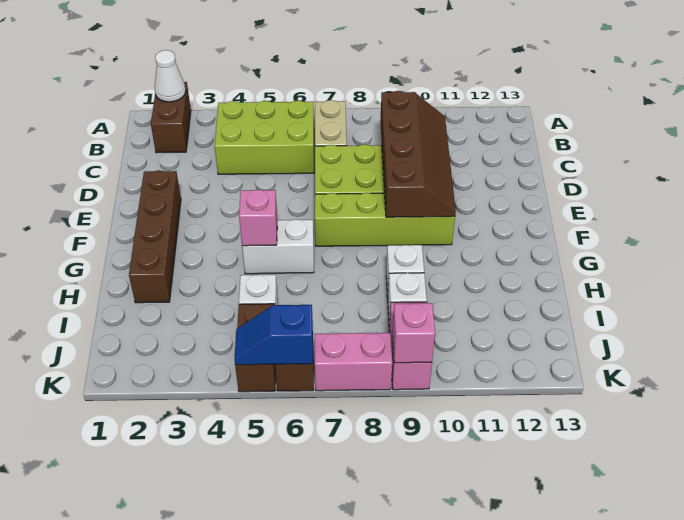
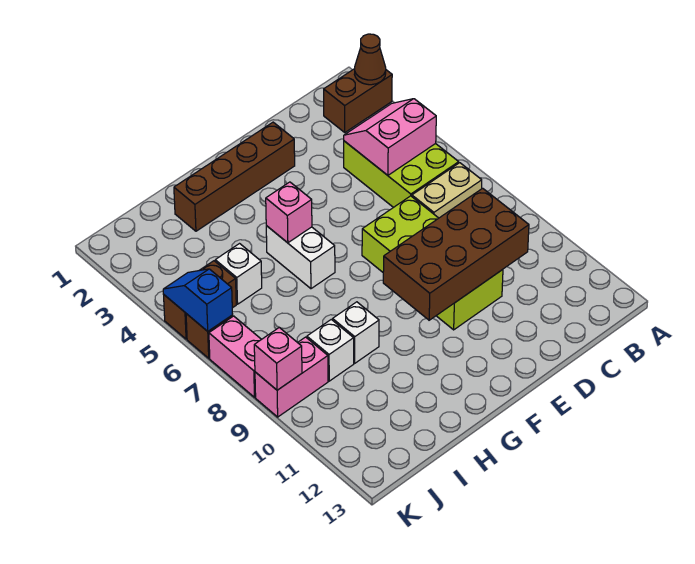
white 1x1 cone [155,50,186,102] -> brown 1x1 cone [354,34,386,85]
none -> pink 2x2 slope [344,99,436,175]
brown 2x4 slope [380,91,456,217] -> brown 2x4 brick [383,188,529,320]
lime 1x4 brick [315,193,455,246] -> none

